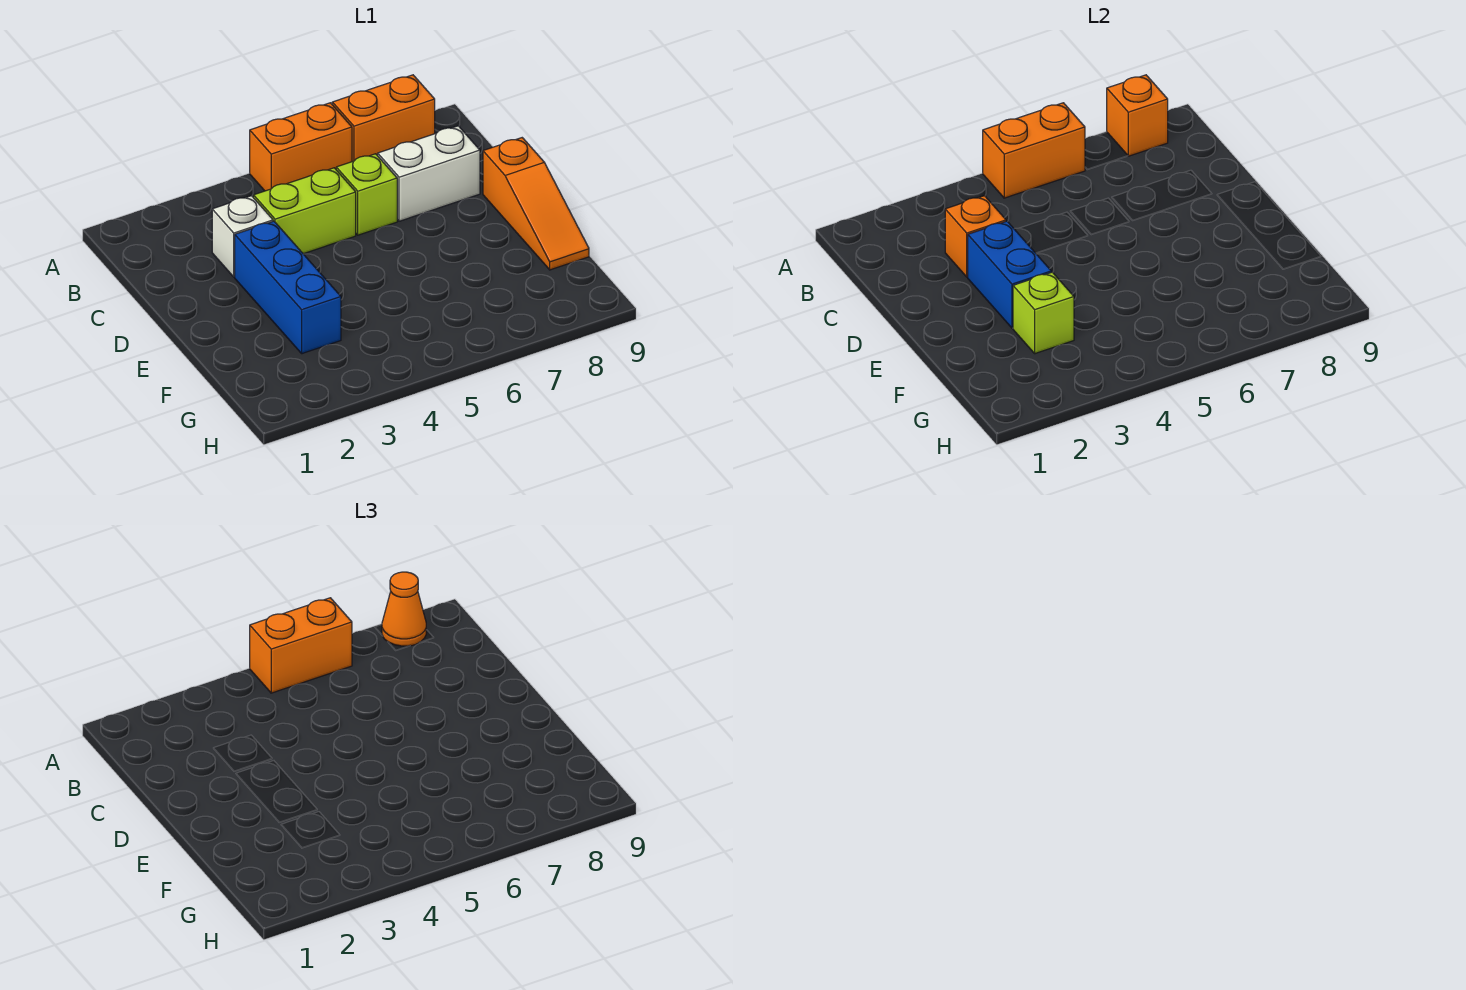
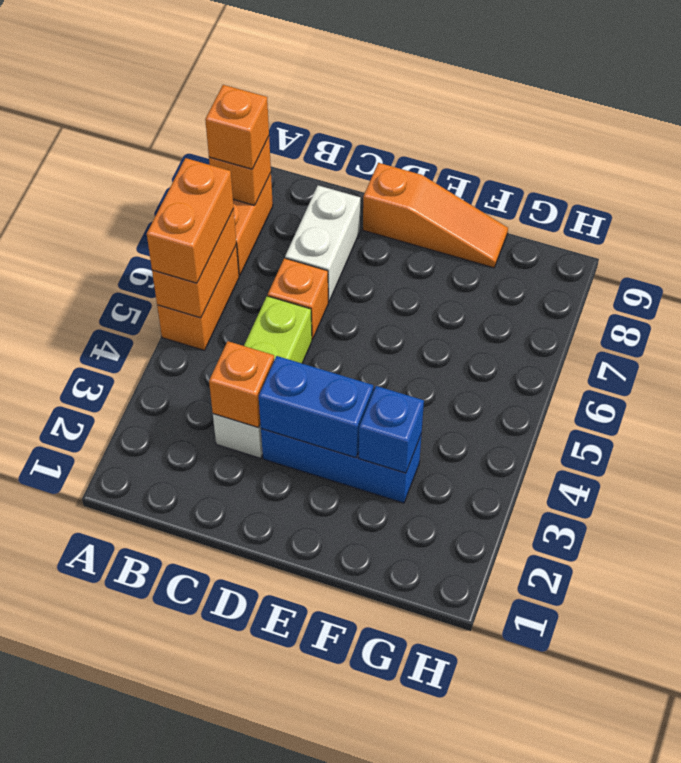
orange 1x1 cone [382,572,426,646] -> orange 1x1 brick [205,85,269,169]
lime 1x1 brick [336,154,397,235] -> orange 1x1 brick [268,258,328,340]
lime 1x1 brick [1013,272,1074,354] -> blue 1x1 brick [359,386,424,473]

